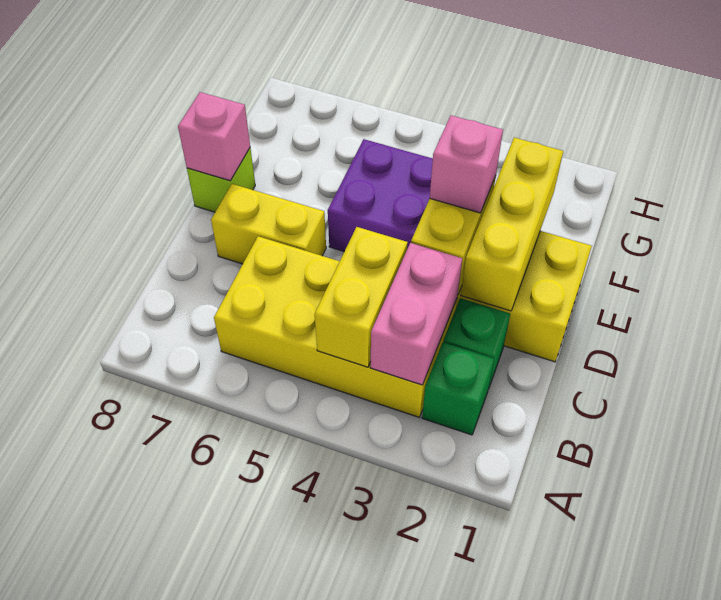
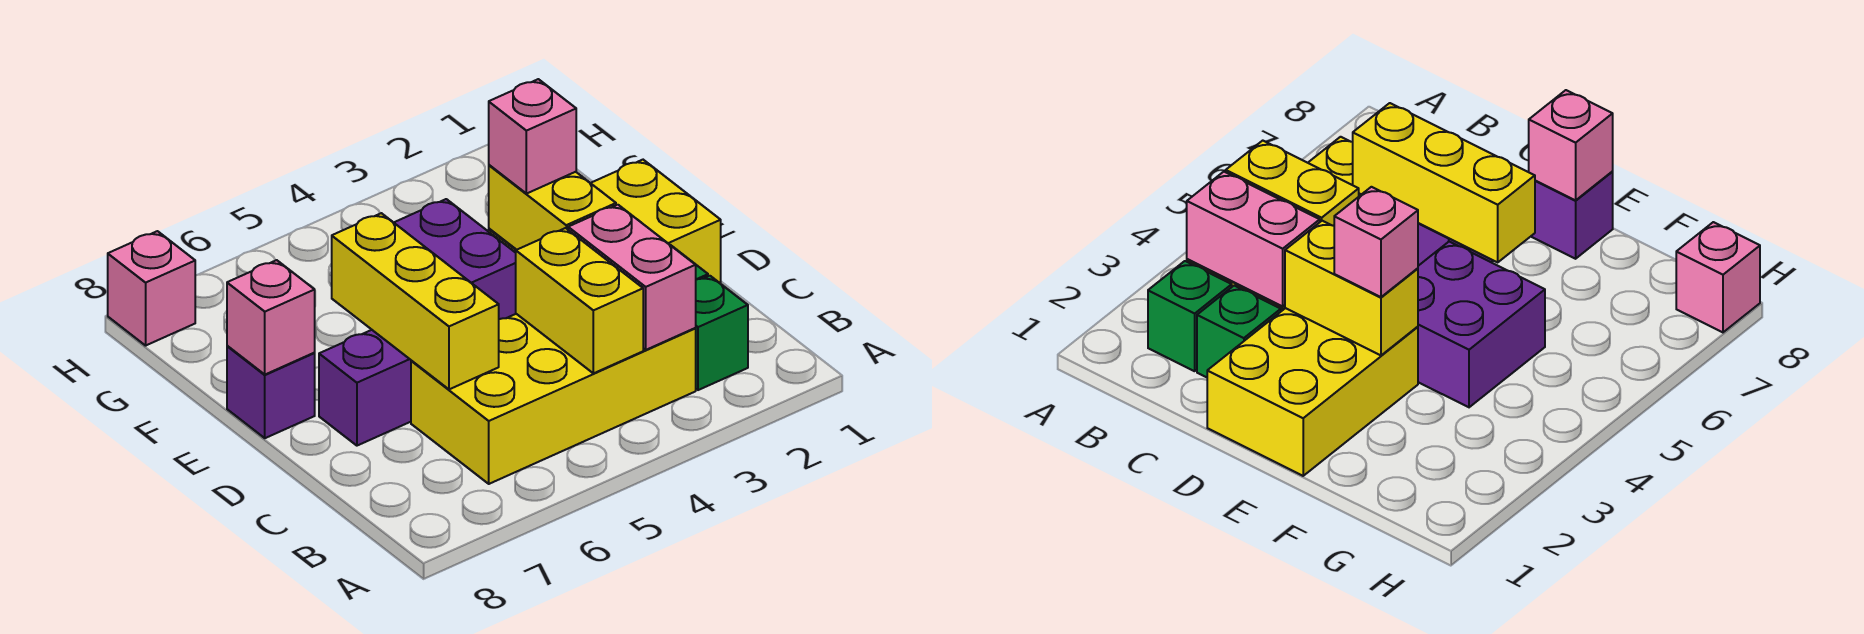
yellow 1x3 brick [461,138,563,311] -> yellow 1x3 brick moved to [332,213,499,389]
yellow 1x2 brick [211,184,326,264] -> purple 1x2 brick [319,330,411,446]
lime 1x1 brick [187,148,255,212] -> purple 1x1 brick [227,346,315,438]
none -> pink 1x1 brick [108,231,195,346]

